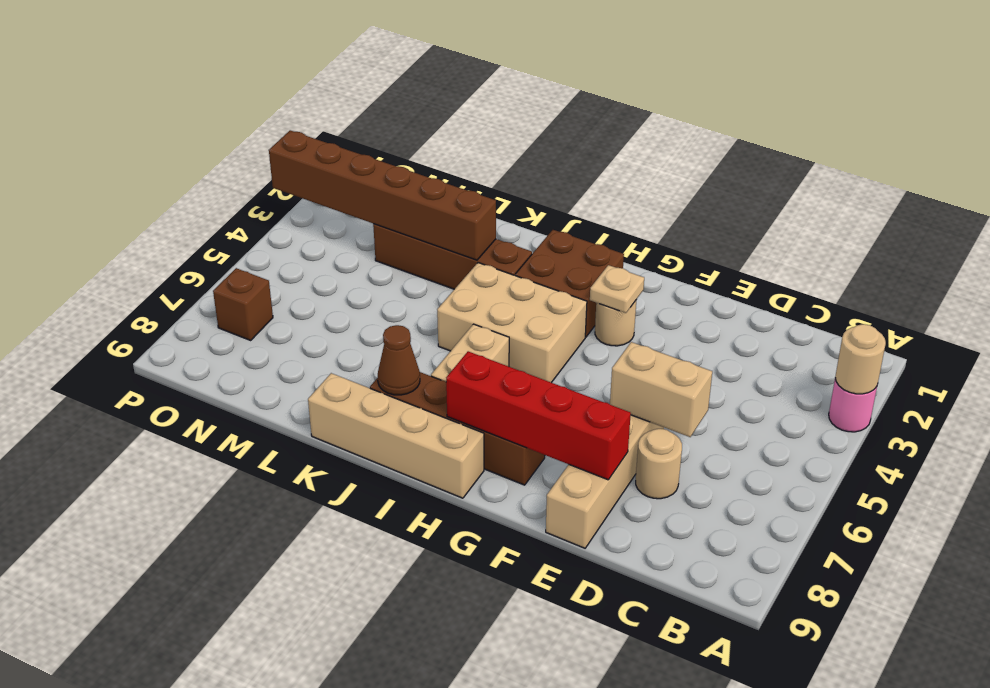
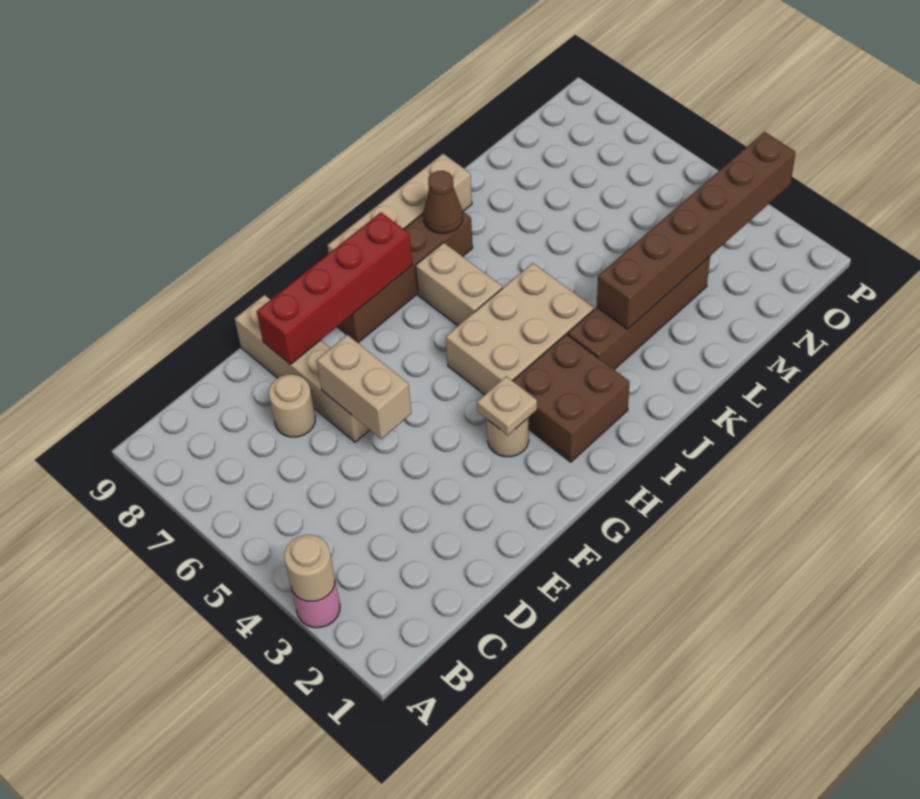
tan 1x2 brick [610,342,712,437] -> tan 1x2 brick turned to [317,335,412,439]
brown 1x1 brick [213,268,273,340] -> none

